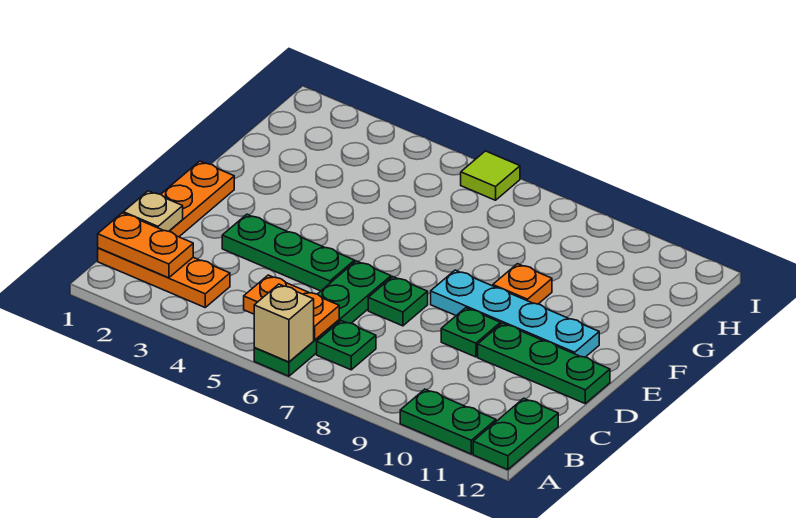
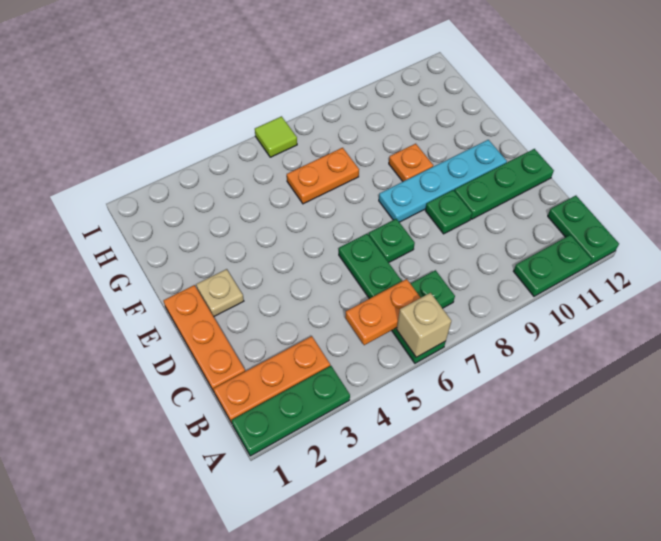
orange 1x2 plate [98,213,193,278] -> orange 1x2 plate moved to [287,148,359,204]
tan 1x1 plate [123,191,183,231] -> tan 1x1 plate moved to [196,269,244,317]
green 1x3 plate [222,214,355,291] -> green 1x3 plate moved to [231,366,350,456]

